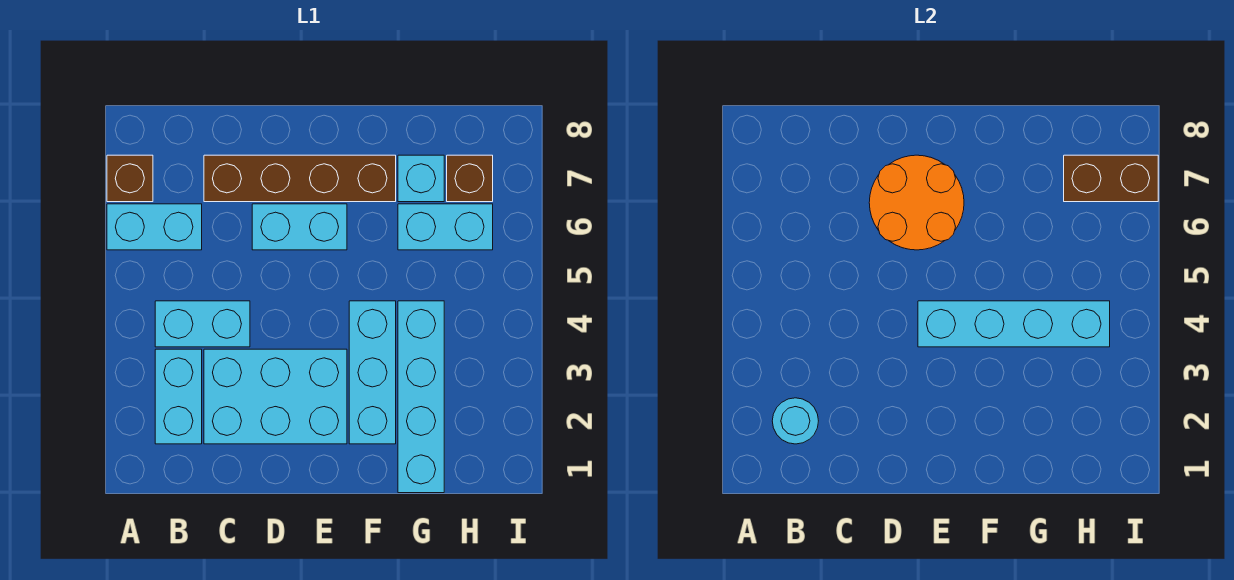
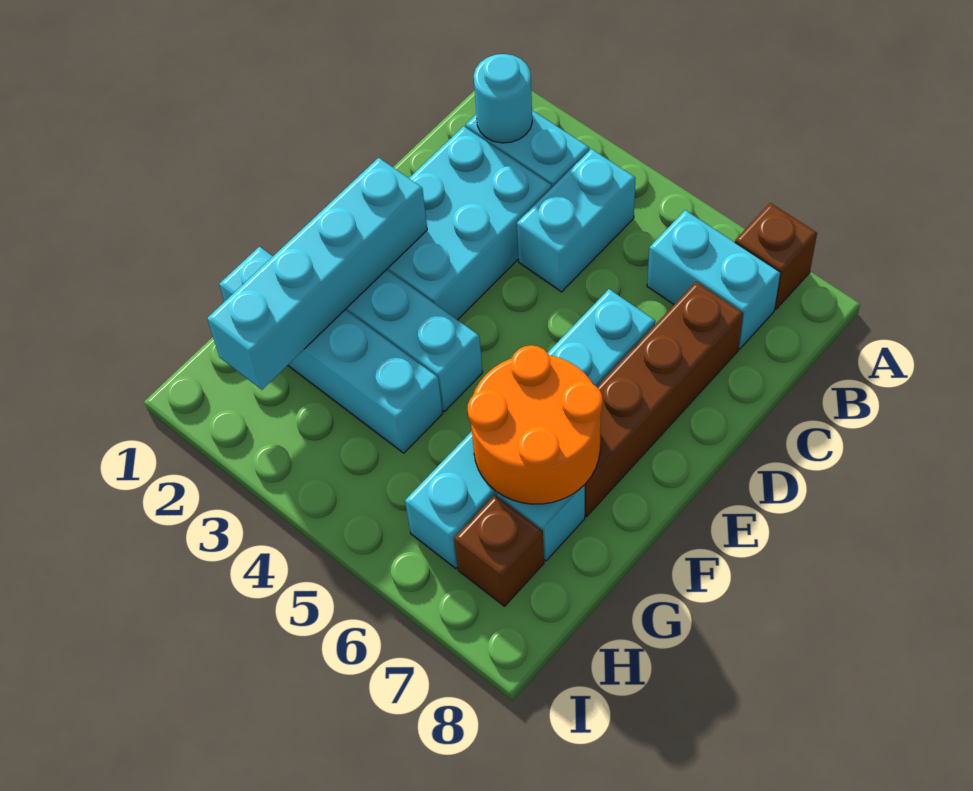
cyan 1x2 brick [107,204,202,250] -> cyan 1x2 brick turned to [647,210,781,349]
orange 2x2 round brick [869,155,964,250] -> orange 2x2 round brick moved to [468,345,603,504]
cyan 1x4 brick [918,301,1110,347] -> cyan 1x4 brick moved to [207,158,427,390]
brown 1x2 brick [1064,155,1158,202] -> none

